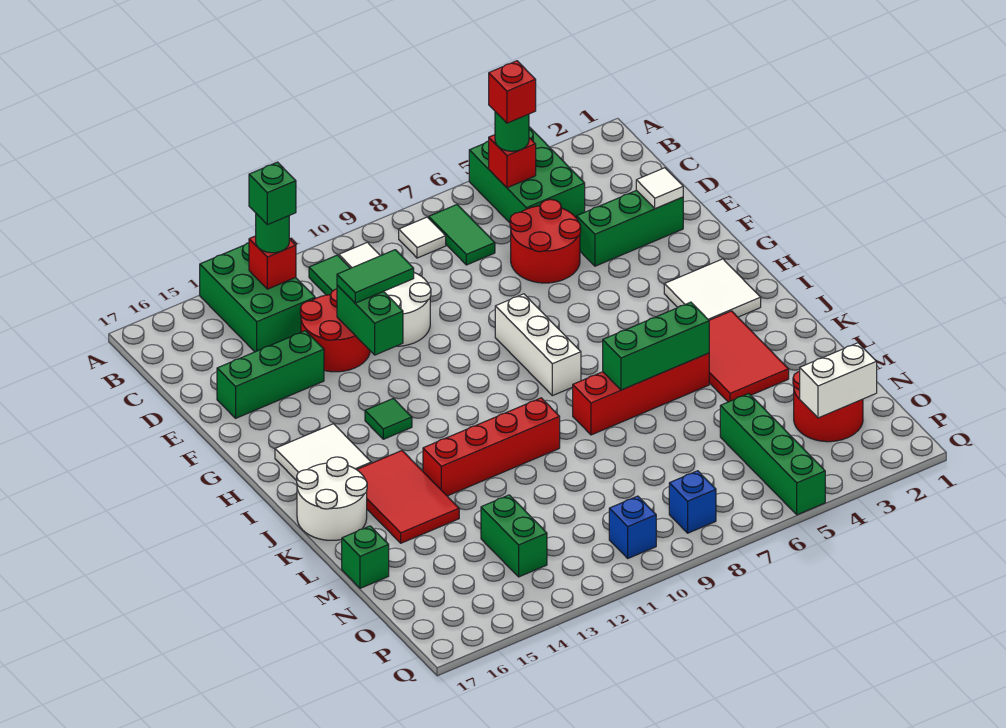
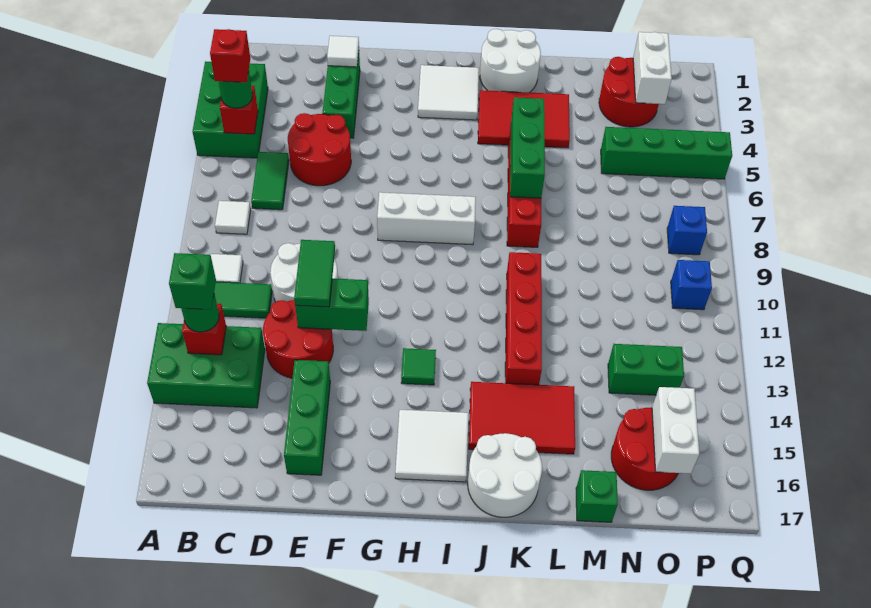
green 2x3 brick [469,127,585,223] -> green 2x3 brick turned to [192,61,268,158]
green 1x2 tile [429,205,495,265] -> green 1x2 tile turned to [251,152,289,210]
none -> white 2x2 round brick [480,29,541,93]
none -> red 2x2 round brick [611,408,678,490]
none -> white 1x2 brick [652,387,699,474]

